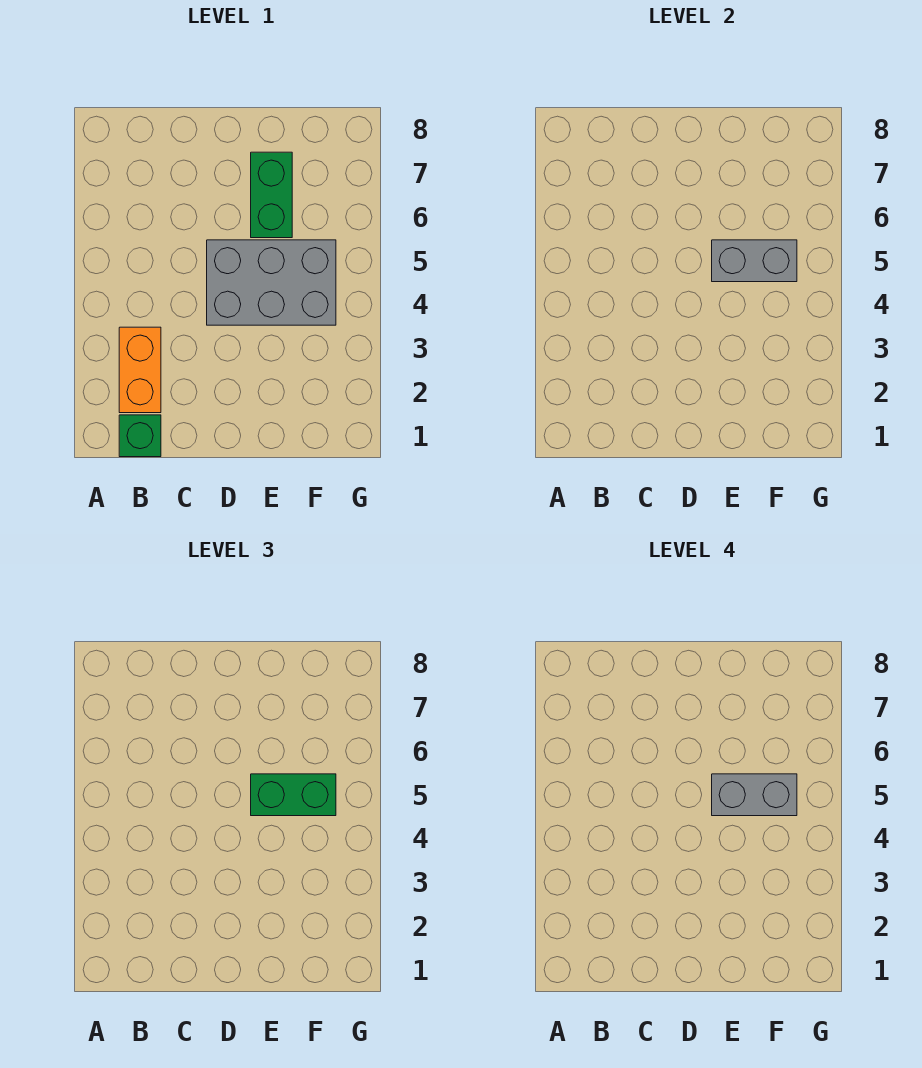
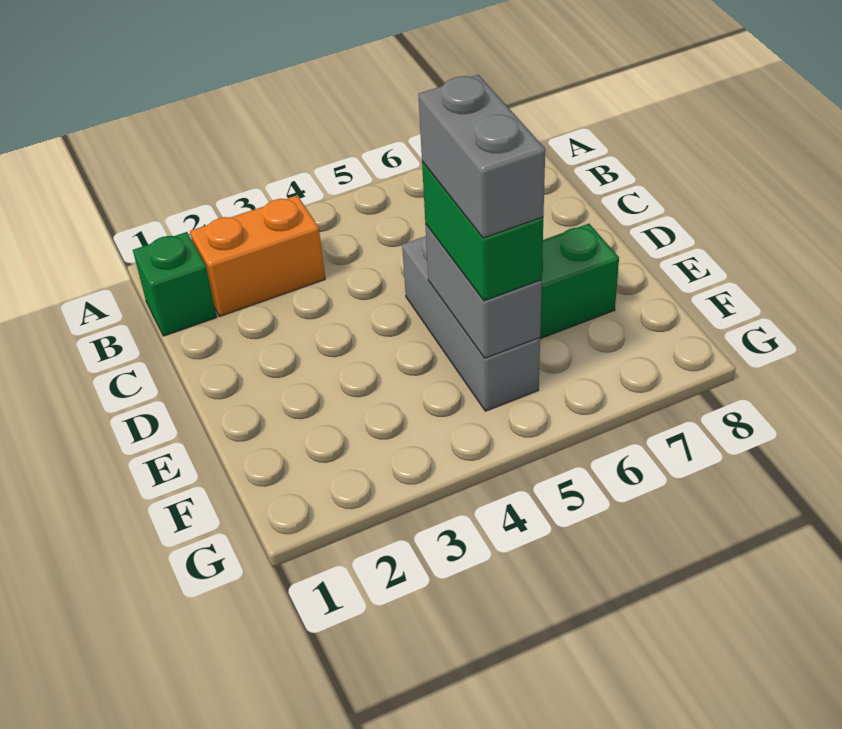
grey 2x3 brick [207,240,336,325] -> grey 1x3 brick [402,236,540,411]

